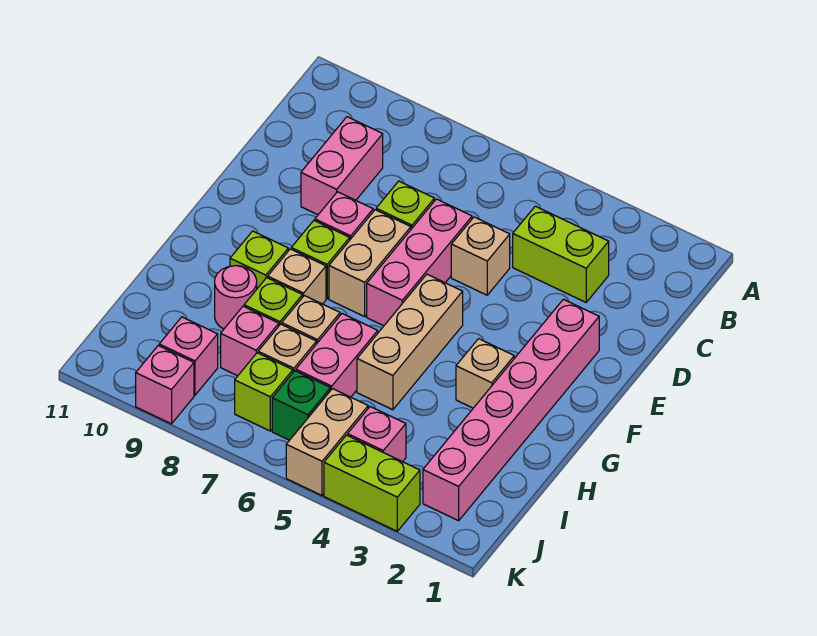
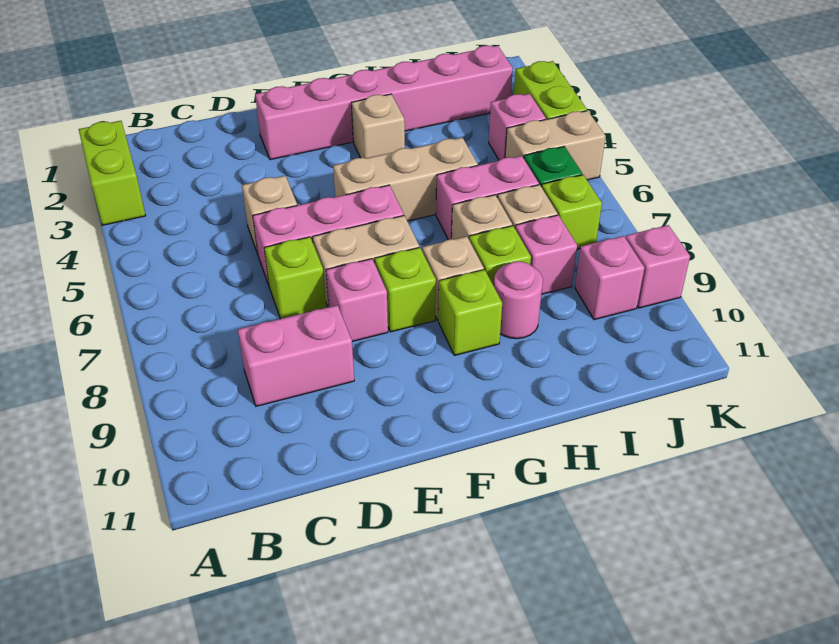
lime 1x2 brick [513,206,609,302] -> lime 1x2 brick moved to [79,121,146,225]

